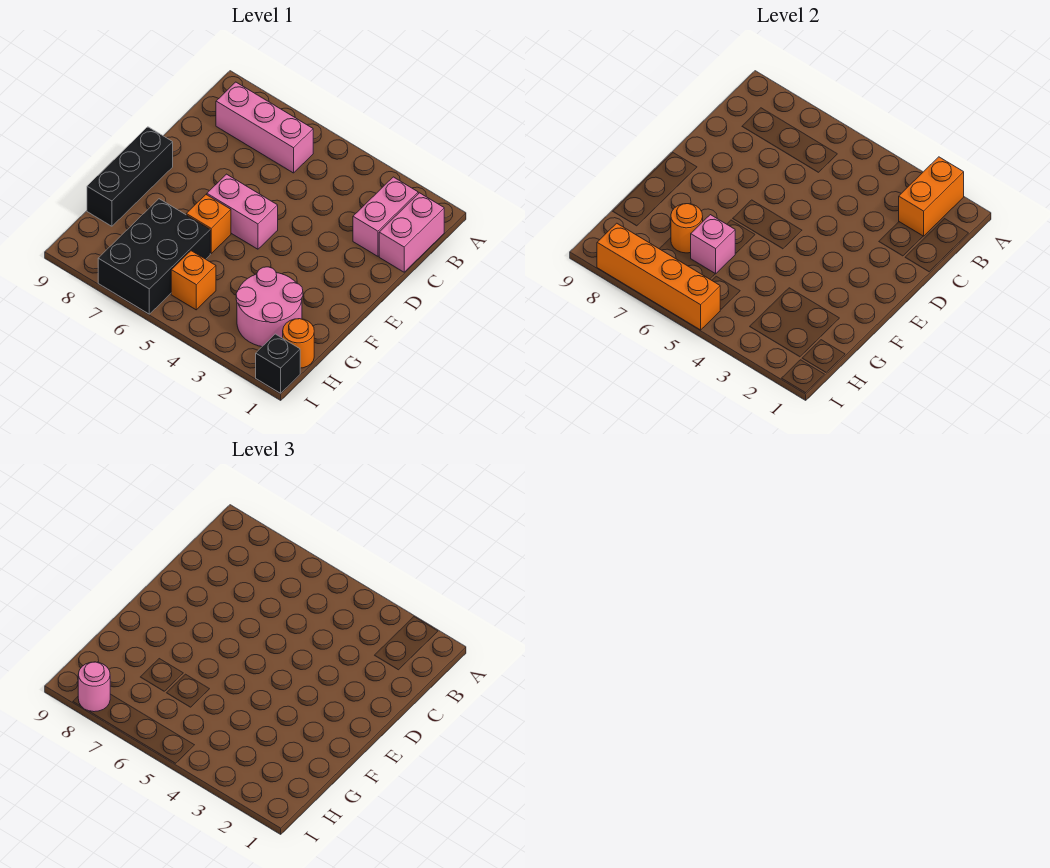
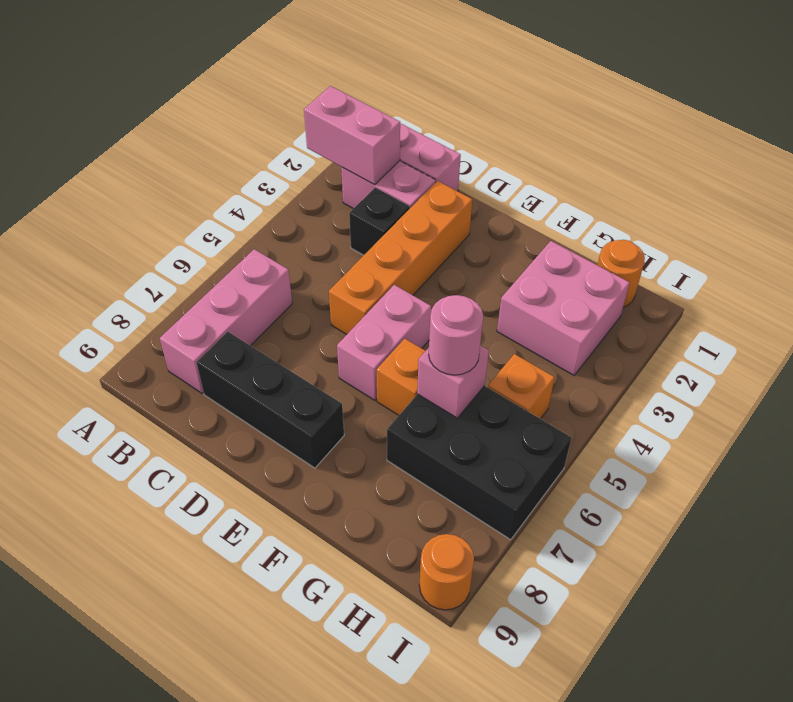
orange 1x2 brick [899,157,964,236] -> pink 1x2 brick [304,86,400,184]
black 1x3 brick [87,127,173,226] -> black 1x3 brick moved to [196,332,344,468]
pink 2x2 round brick [236,267,303,347] -> pink 2x2 brick [497,241,630,375]
orange 1x1 round brick [671,204,703,253] -> orange 1x1 round brick moved to [419,534,474,610]
black 1x1 brick [256,334,300,393] -> black 1x1 brick moved to [349,188,410,255]
orange 1x4 brick [597,223,720,330] -> orange 1x4 brick moved to [329,181,472,334]
pink 1x1 round brick [78,662,110,712] -> pink 1x1 round brick moved to [429,295,483,375]

